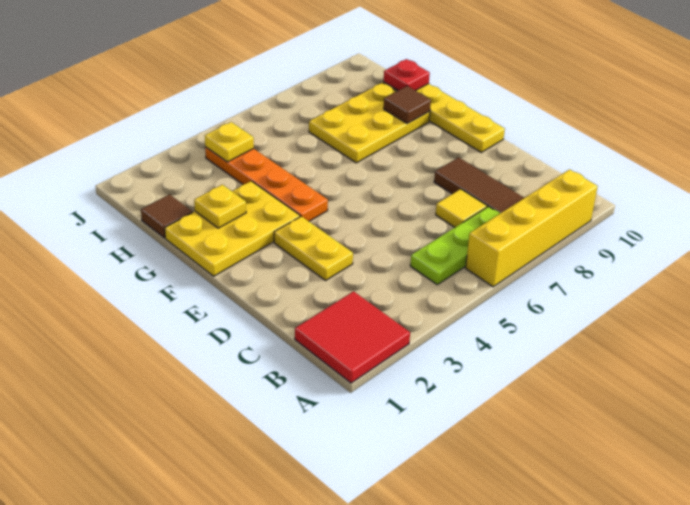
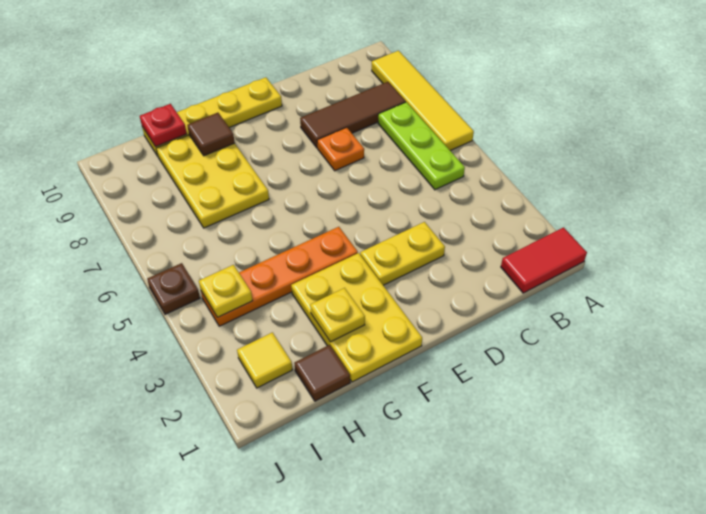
red 2x2 tile [295,291,410,383] -> red 1x2 tile [501,227,587,293]
yellow 1x4 brick [466,169,598,287] -> yellow 1x4 tile [372,51,474,151]
yellow 1x1 tile [436,189,487,227] -> yellow 1x1 tile moved to [237,332,292,388]
none -> orange 1x1 plate [317,127,364,171]
none -> brown 1x1 plate [147,263,200,314]

